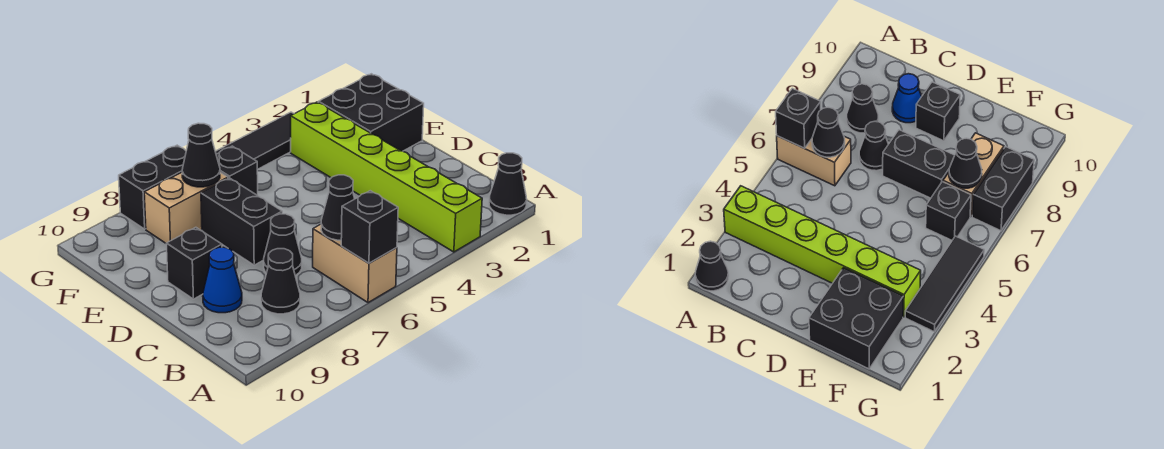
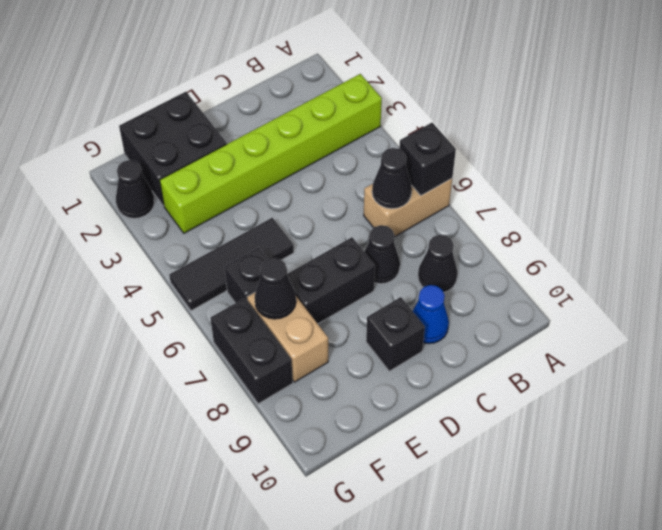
black 1x1 cone [489,153,527,215] -> black 1x1 cone moved to [116,160,154,218]
black 1x3 tile [215,112,294,169] -> black 1x3 tile turned to [169,218,294,311]

